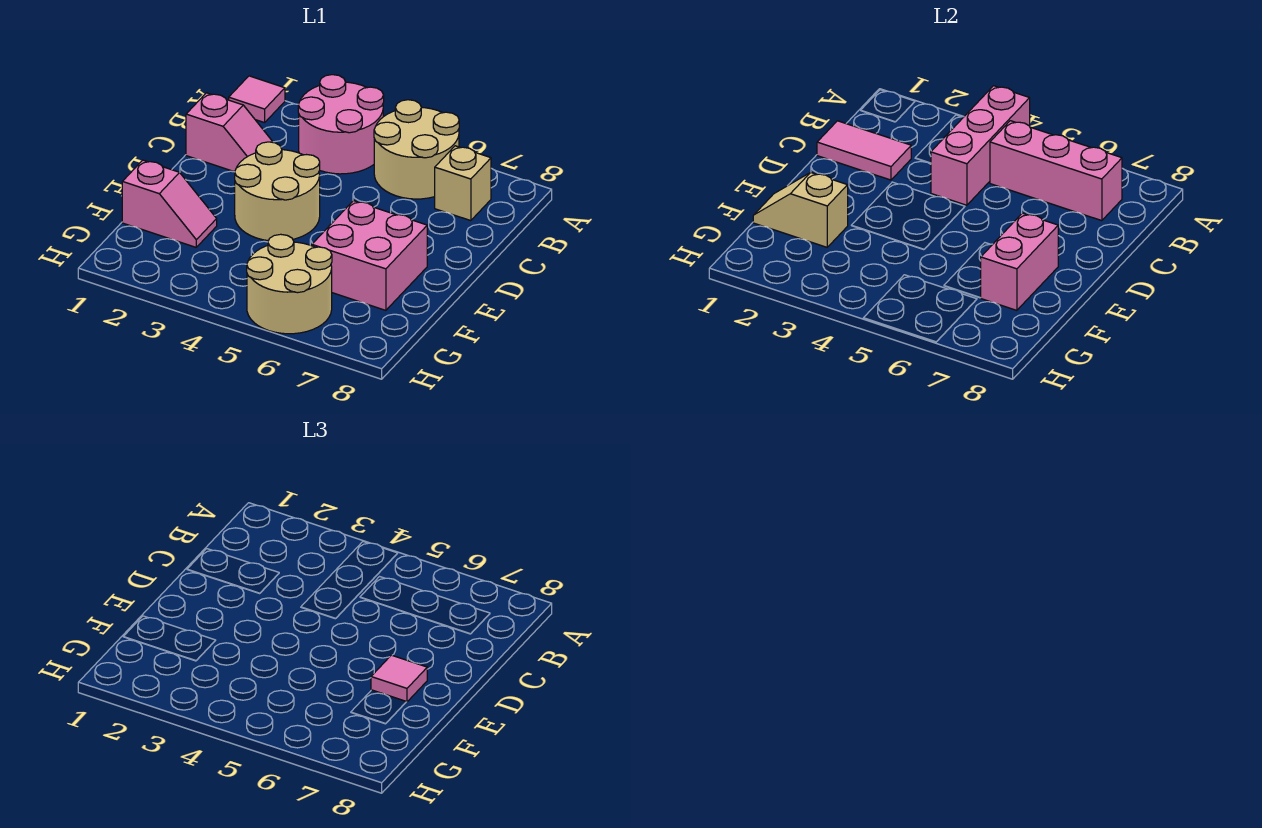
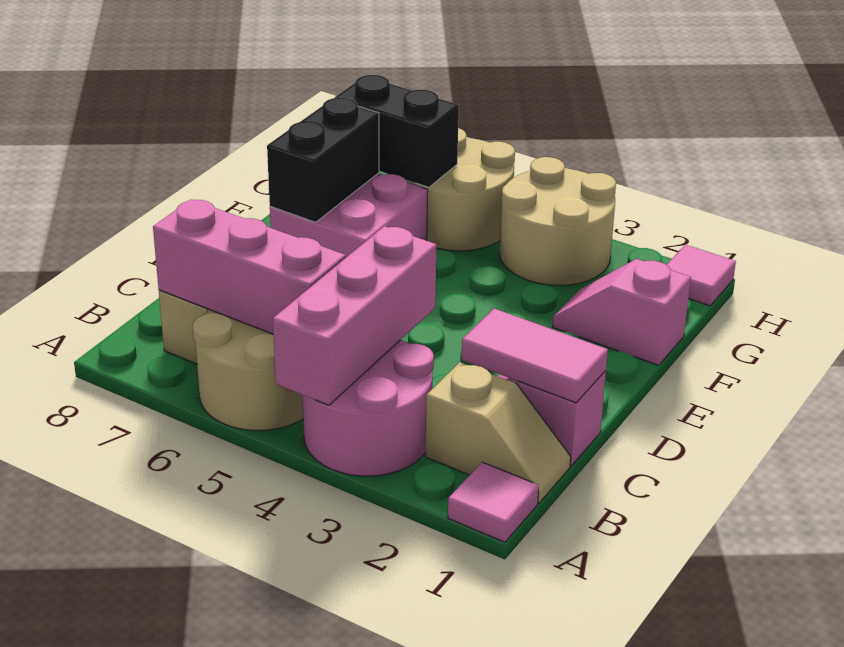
tan 2x2 round brick [235,142,320,241] -> tan 2x2 round brick moved to [500,157,616,285]
pink 1x2 brick [981,213,1058,310] -> black 1x2 brick [267,98,379,222]
pink 1x1 tile [371,655,427,702] -> pink 1x1 tile moved to [667,245,736,306]
tan 1x2 slope [753,172,848,247] -> tan 1x2 slope moved to [426,362,571,503]
none -> black 1x2 brick [335,75,459,187]

